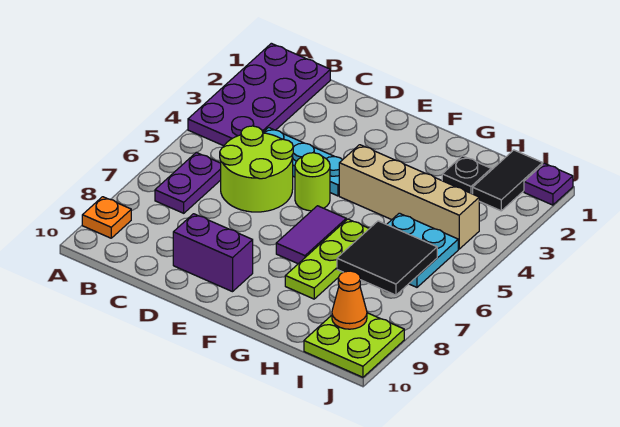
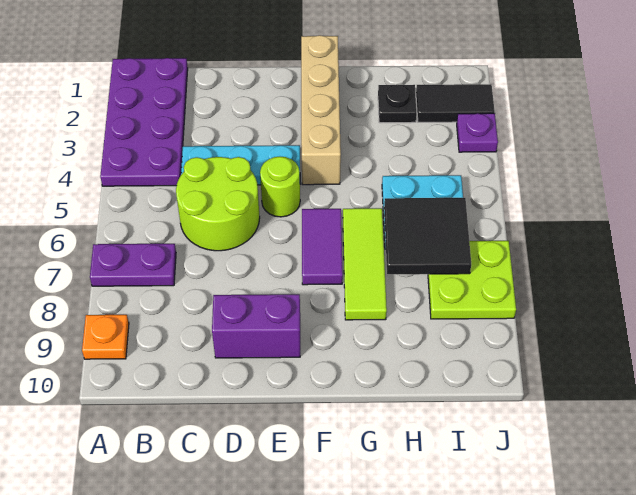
purple 1x2 plate [155,153,221,213] -> purple 1x2 plate turned to [90,244,176,286]
tan 1x4 brick [339,145,479,249] -> tan 1x4 brick turned to [301,35,341,185]
lime 1x3 plate [285,219,369,299] -> lime 1x3 tile [343,208,387,320]
black 1x2 tile [473,150,543,211] -> black 1x2 tile turned to [416,84,495,122]
lime 2x2 plate [304,313,404,377] -> lime 2x2 plate moved to [428,241,516,319]
orange 1x1 cone [332,271,367,329] -> none
purple 1x1 plate [524,163,573,205] -> purple 1x1 plate moved to [457,113,498,152]

